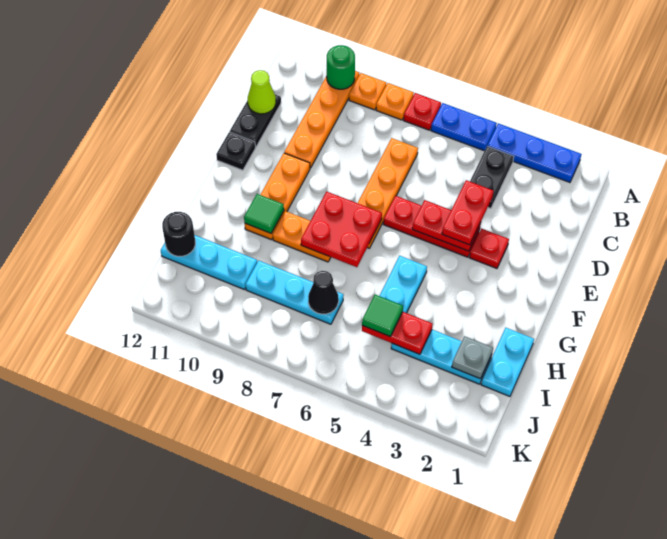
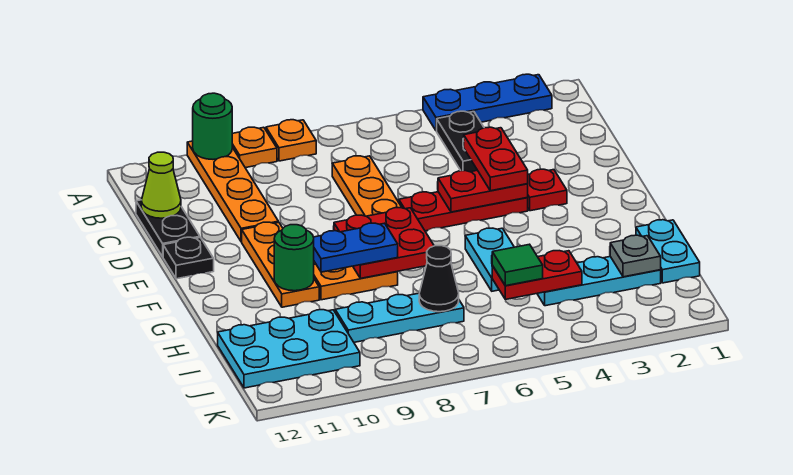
blue 1x2 plate [431,103,497,151] -> blue 1x2 plate moved to [314,223,398,272]
red 1x1 plate [403,93,441,130] -> none
green 1x1 tile [244,194,284,233] -> green 1x1 round brick [274,225,314,291]
cyan 1x3 plate [161,235,257,290] -> cyan 2x3 plate [218,310,360,388]
black 1x1 round brick [162,212,195,257] -> none

